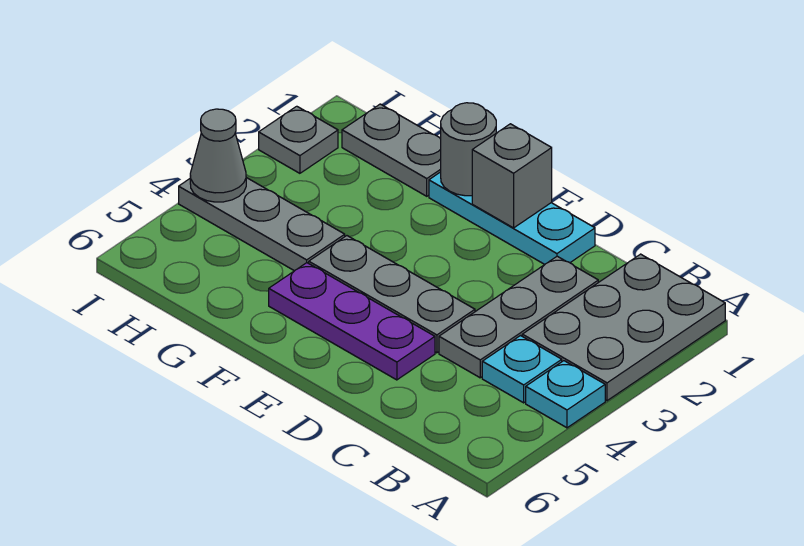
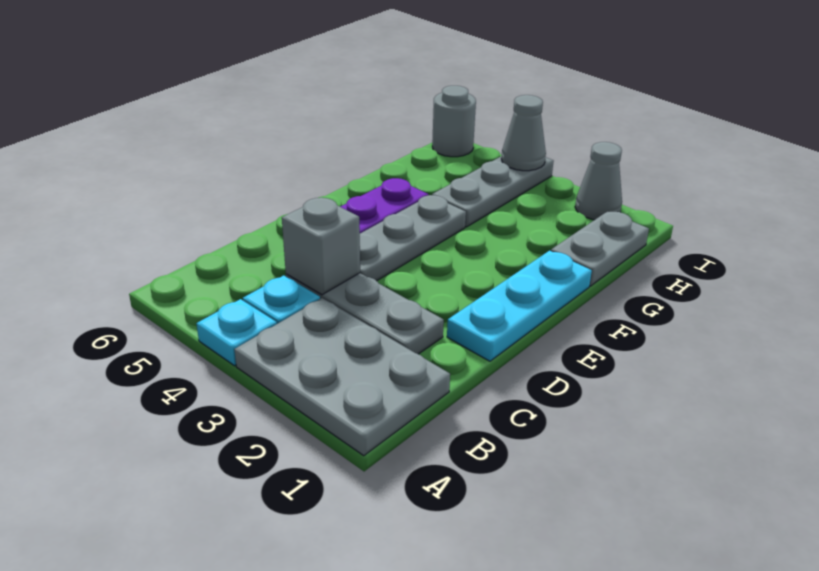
grey 1x1 brick [472,124,552,228] -> grey 1x1 brick moved to [282,198,360,295]
grey 1x1 round brick [441,103,496,196] -> grey 1x1 round brick moved to [432,86,476,157]
grey 1x1 plate [259,106,338,173] -> grey 1x1 cone [575,142,622,220]

